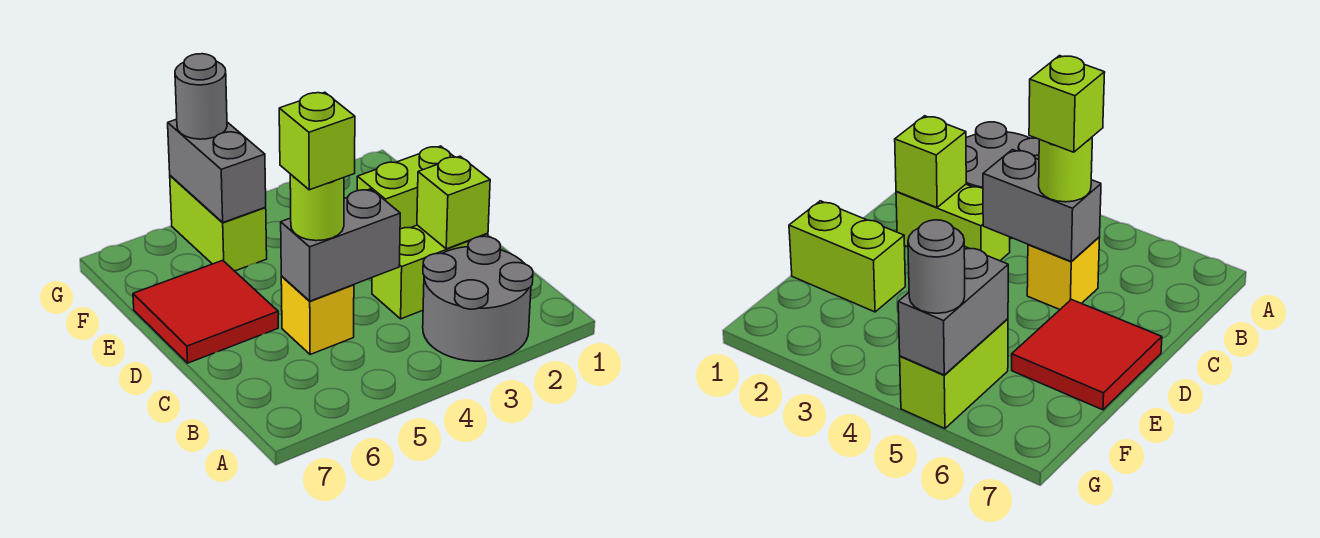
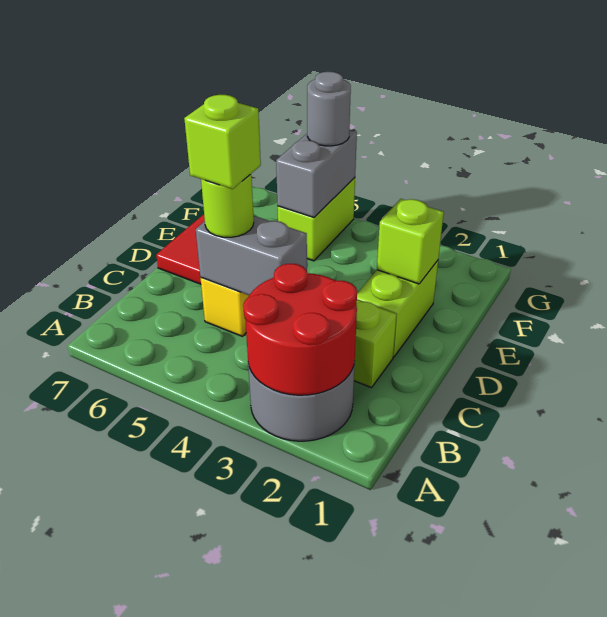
none -> red 2x2 round brick [243,264,357,395]
lime 1x1 brick [417,156,490,249] -> lime 1x1 brick moved to [377,199,444,284]
lime 1x2 brick [357,146,454,229] -> lime 1x2 brick turned to [357,261,438,357]

